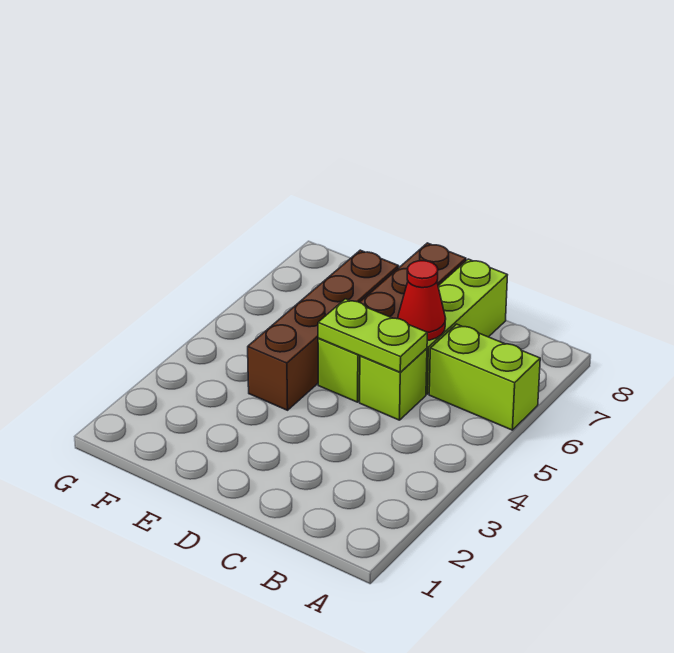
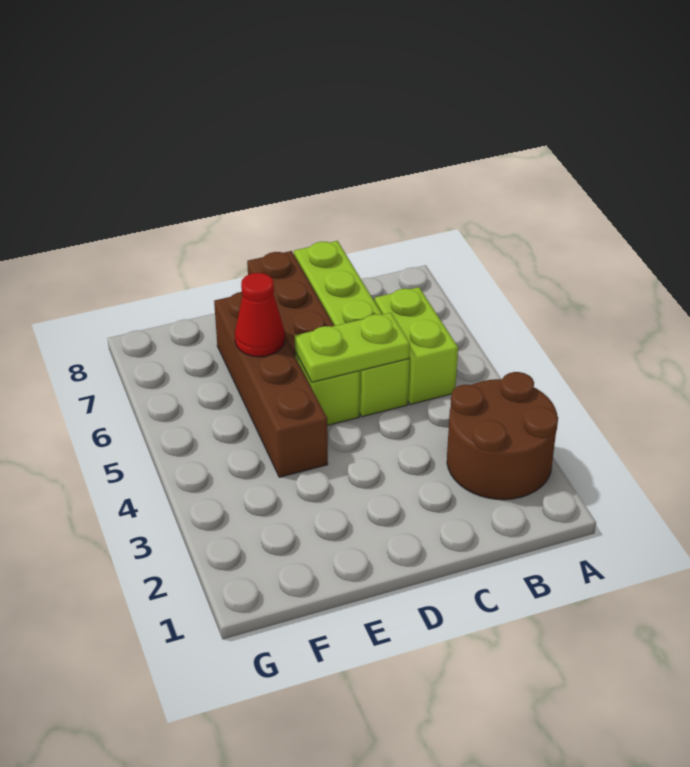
none -> brown 2x2 round brick [447,372,558,500]
lime 1x2 brick [429,324,540,430] -> lime 1x2 brick turned to [375,287,458,405]
red 1x1 cone [398,261,446,340] -> red 1x1 cone moved to [235,273,285,357]

